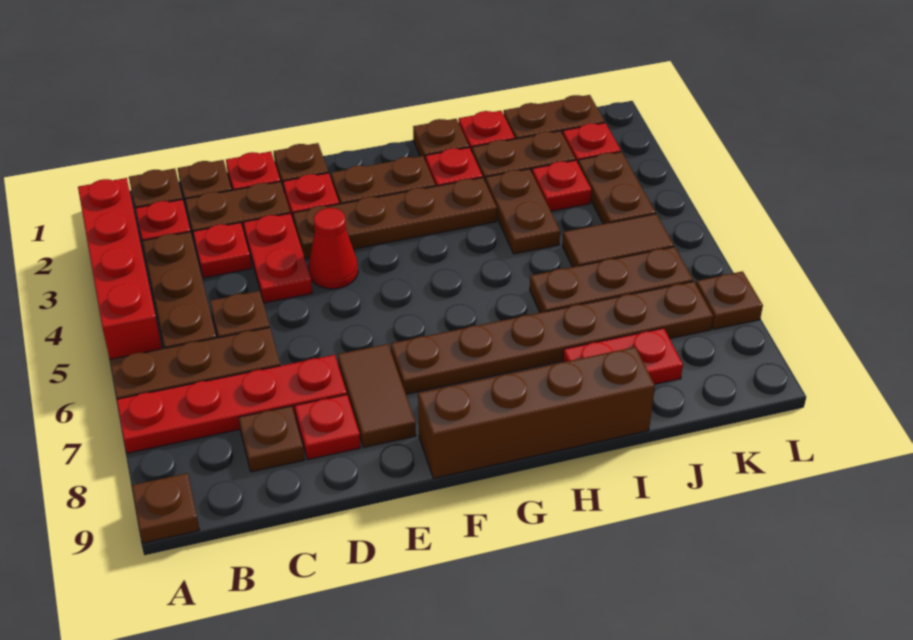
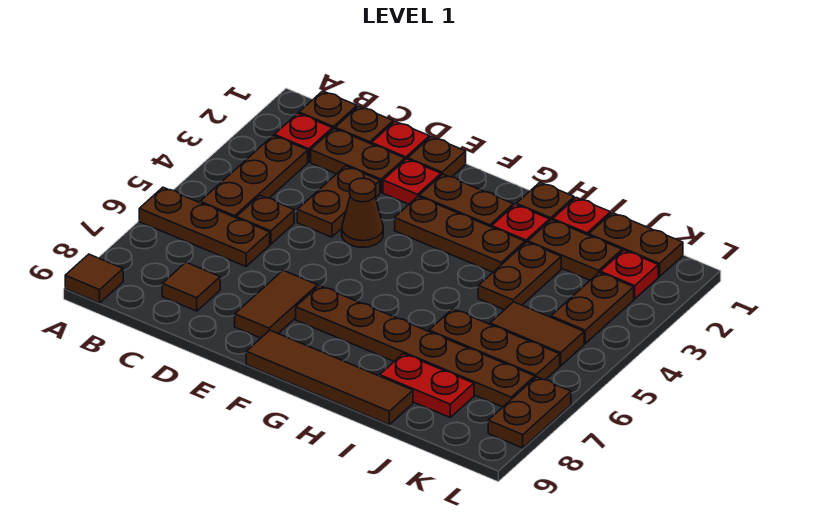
red 1x4 brick [78,178,162,359] -> none
red 1x4 plate [117,355,347,453] -> none
brown 1x1 plate [132,473,199,543] -> brown 1x1 tile [65,254,123,303]
red 1x1 plate [193,223,251,278] -> none
brown 1x1 plate [239,406,305,472] -> brown 1x1 tile [162,262,220,311]
red 1x2 plate [243,213,312,303] -> brown 1x2 plate [297,166,380,237]
red 1x1 plate [295,395,361,460] -> none
brown 1x4 plate [293,178,497,258] -> brown 1x3 plate [395,197,525,272]
red 1x1 cone [309,208,358,289] -> brown 1x1 cone [342,178,383,247]
brown 1x4 brick [418,347,655,478] -> brown 1x4 tile [246,330,413,424]
red 1x1 plate [532,160,591,211] -> none
brown 1x1 plate [696,271,763,329] -> brown 1x2 plate [488,377,571,448]

